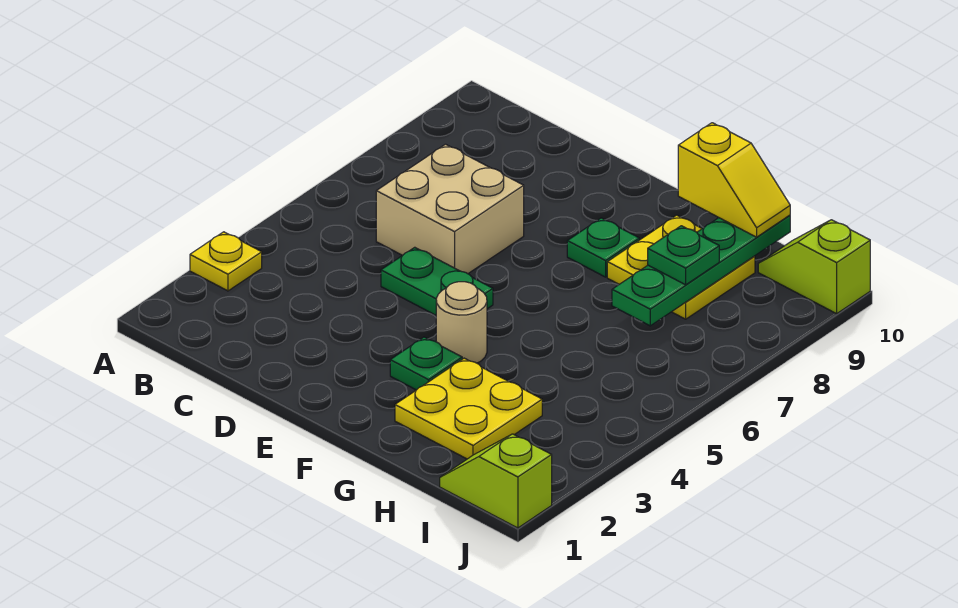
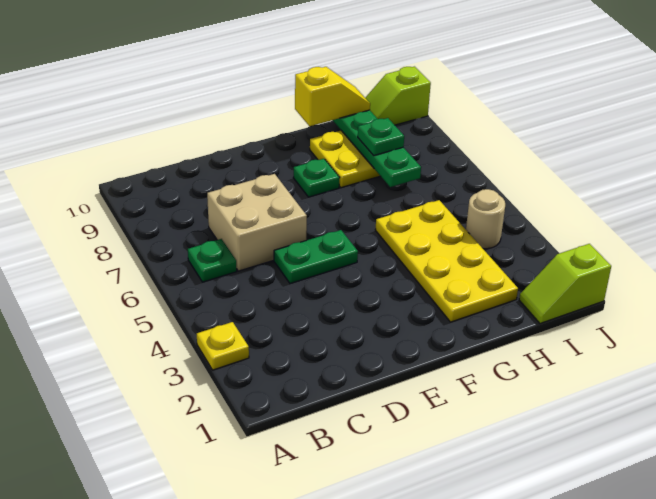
green 1x1 plate [390,337,462,390] -> green 1x1 plate moved to [188,239,237,282]
tan 1x1 round brick [436,282,487,363] -> tan 1x1 round brick moved to [466,189,505,249]
yellow 2x2 plate [395,358,542,459] -> yellow 2x4 plate [375,200,518,322]

